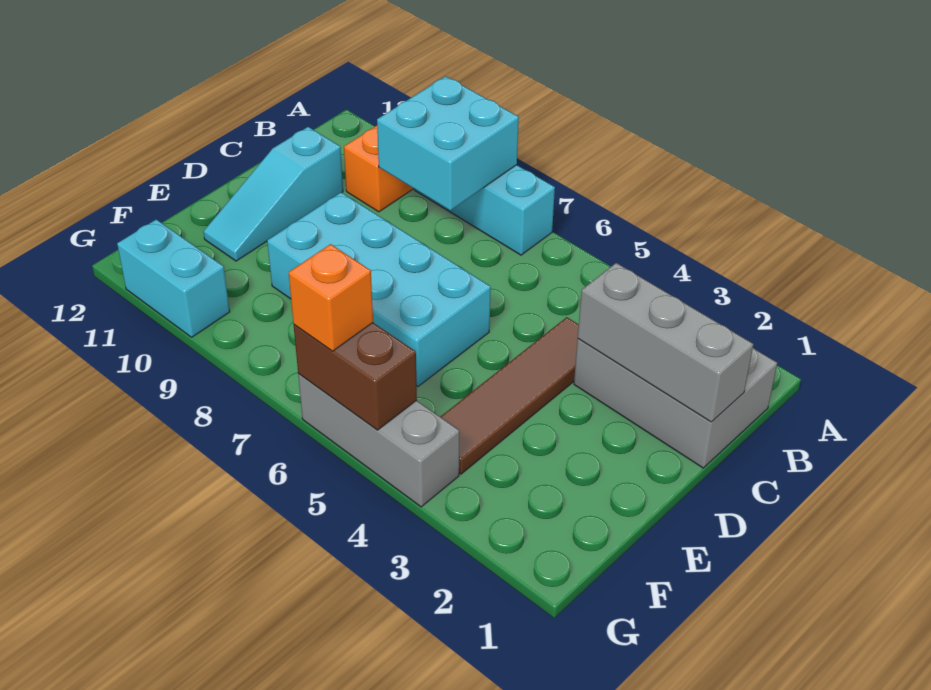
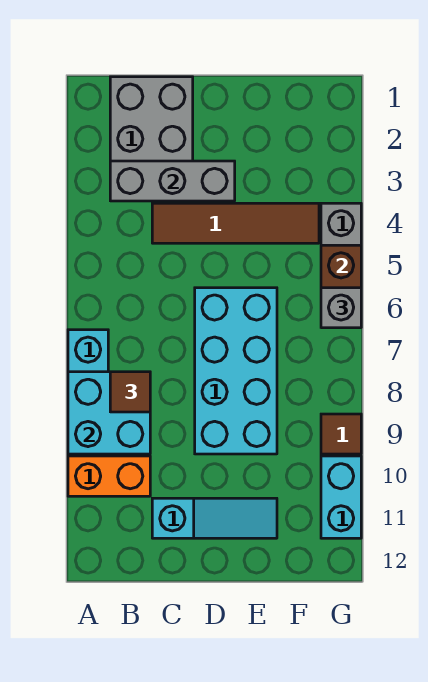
none -> brown 1x1 tile [110,372,150,412]
grey 1x3 brick [578,263,753,422] -> grey 1x3 brick turned to [110,161,235,201]
orange 1x1 brick [289,244,373,351] -> grey 1x1 brick [321,288,361,328]
none -> brown 1x1 tile [321,414,361,454]

